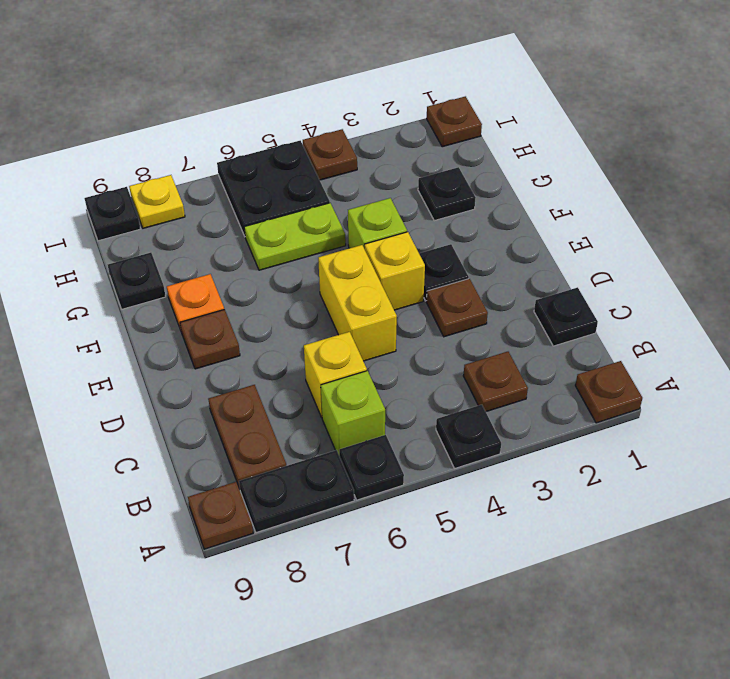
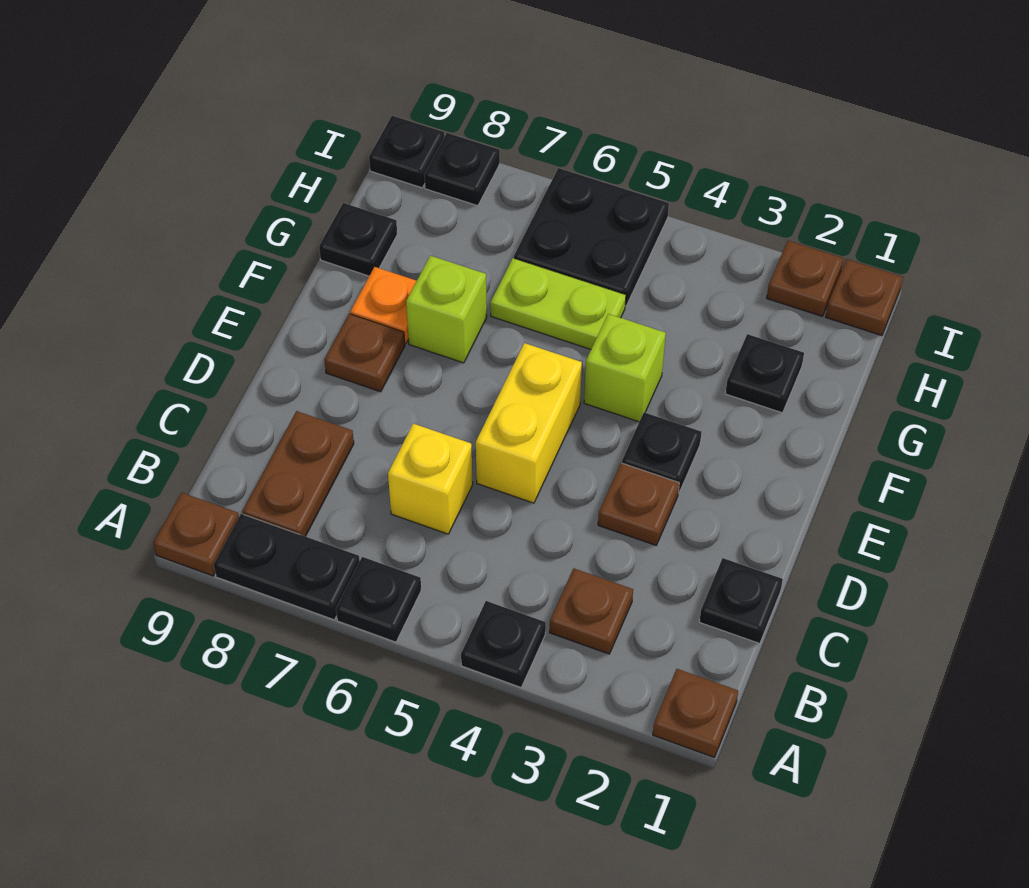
lime 1x1 brick [321,371,385,454] -> lime 1x1 brick moved to [406,256,487,363]
yellow 1x1 brick [365,232,425,310] -> none
brown 1x1 plate [303,129,357,180] -> brown 1x1 plate moved to [767,241,843,316]
yellow 1x1 plate [129,175,185,228] -> black 1x1 plate [424,133,500,206]

